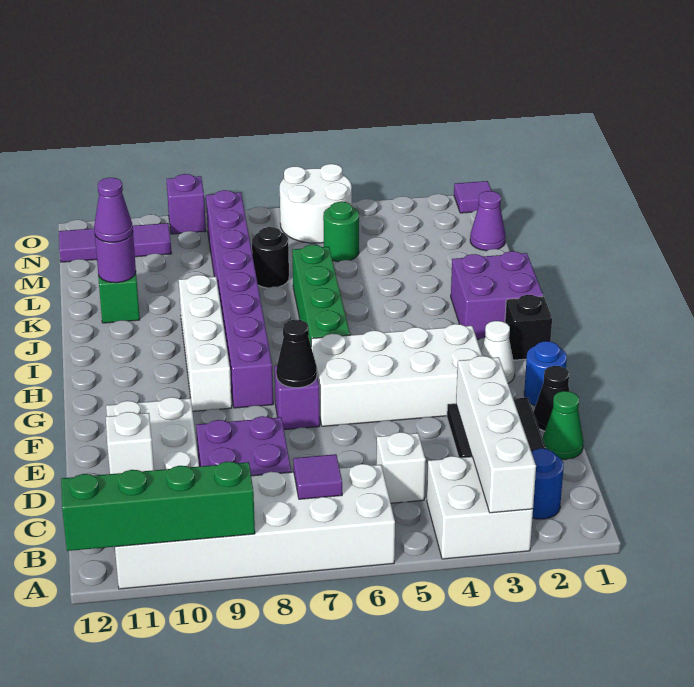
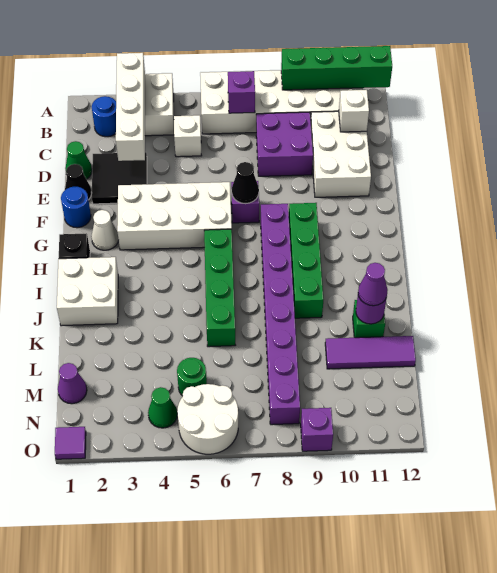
purple 1x1 tile [293,454,342,499] -> purple 1x1 brick [228,71,255,113]
white 1x4 brick [179,275,232,411] -> green 1x4 brick [289,203,323,318]
purple 2x2 brick [451,251,543,339] -> white 2x2 brick [57,257,118,326]
black 1x1 round brick [252,227,289,288] -> none
none -> green 1x1 cone [148,387,177,428]
purple 1x3 tile [59,223,171,262] -> purple 1x3 tile moved to [325,336,416,369]

